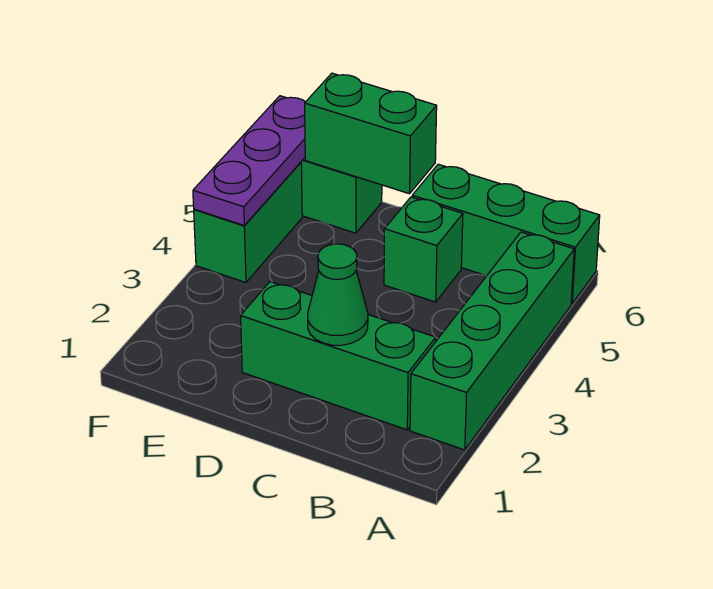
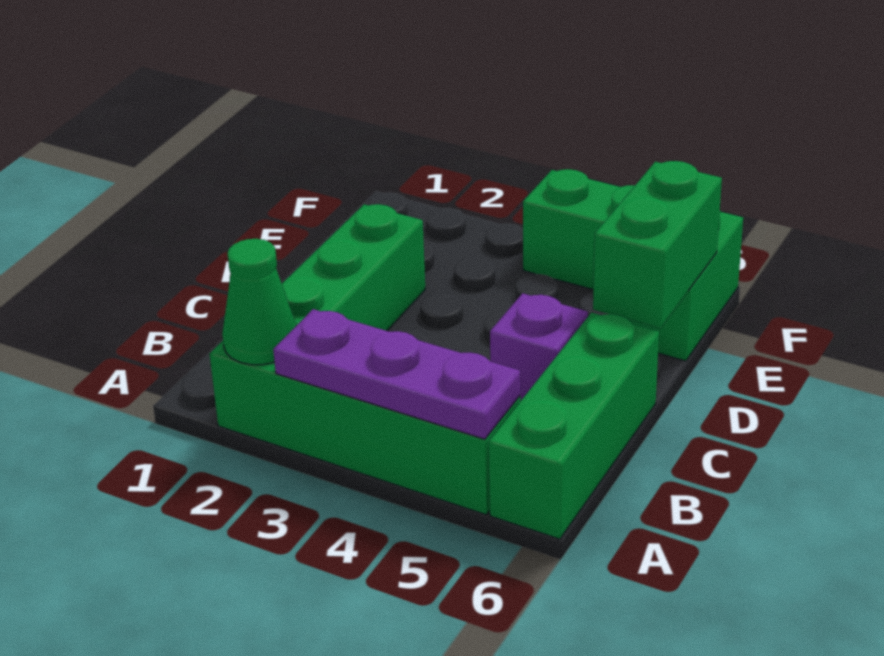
green 1x1 cone [308,244,368,345] -> green 1x1 cone moved to [222,239,296,365]
green 1x1 brick [384,197,463,302] -> purple 1x1 brick [490,293,588,401]
purple 1x3 plate [193,96,305,226] -> purple 1x3 plate moved to [273,309,520,439]

